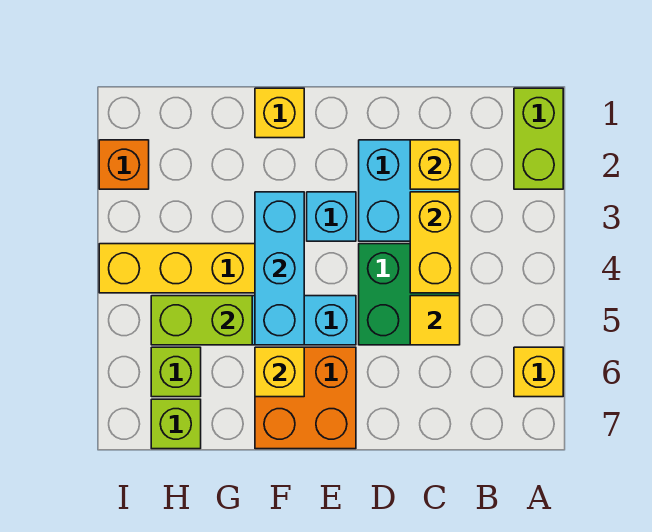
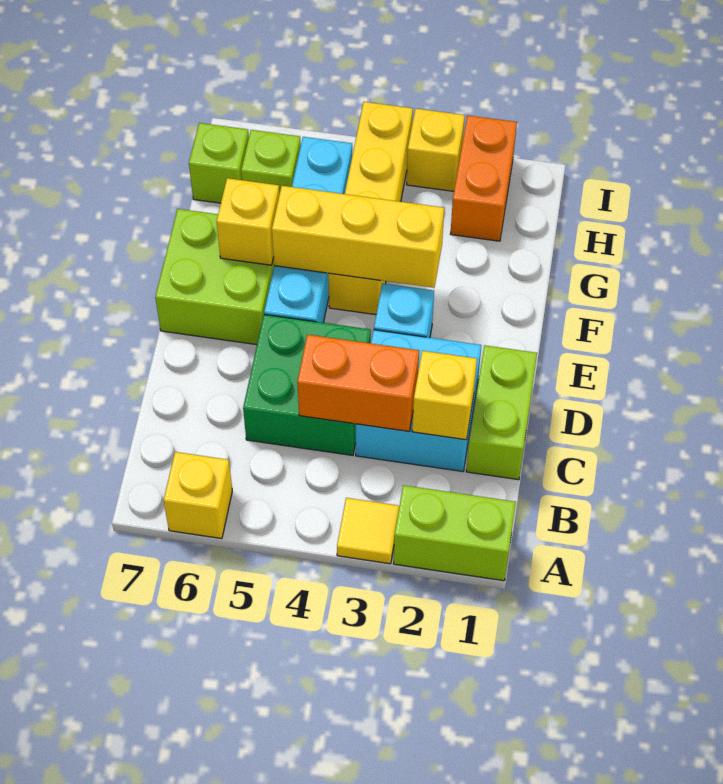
yellow 1x2 brick [410,192,460,293] -> orange 1x2 brick [297,335,419,431]
yellow 1x1 tile [410,296,460,345] -> yellow 1x1 tile moved to [337,498,399,564]
orange 2x2 brick [255,347,356,449] -> lime 2x2 brick [155,209,274,345]
yellow 1x1 brick [255,88,304,138] -> yellow 1x1 brick moved to [407,109,465,191]
cyan 1x3 brick [255,192,304,345] -> yellow 1x3 brick [272,186,444,288]
lime 1x2 brick [151,296,252,345] -> lime 1x2 brick moved to [466,345,537,480]
orange 1x1 brick [99,140,149,189] -> orange 1x2 brick [451,115,517,241]

